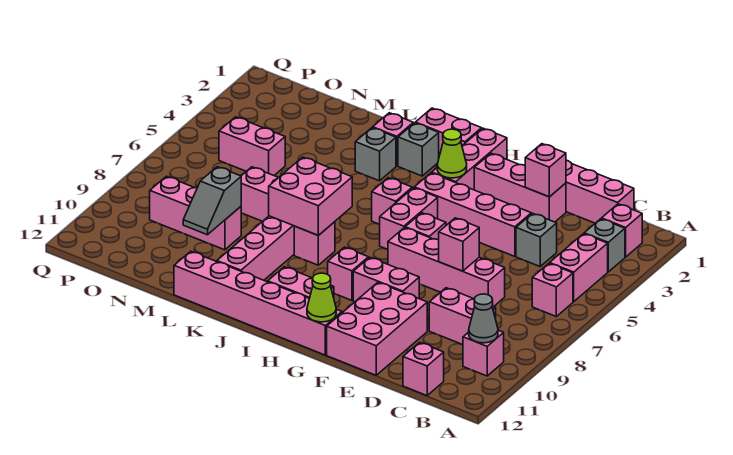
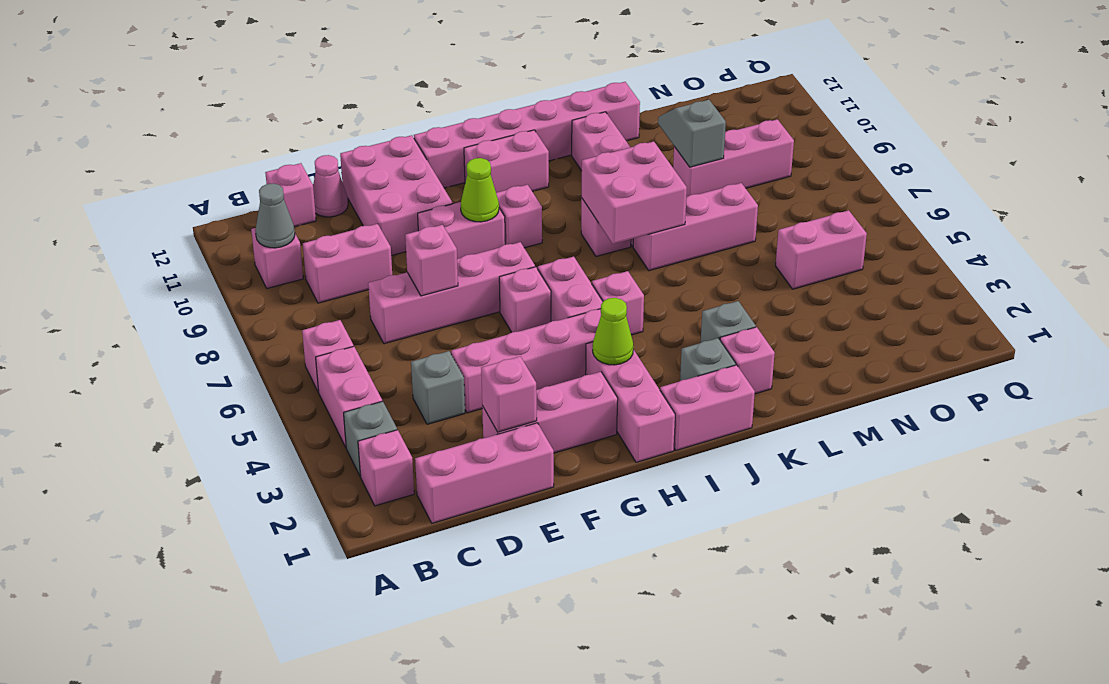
none -> pink 1x1 cone [313,155,348,217]
lime 1x1 cone [307,273,336,322] -> lime 1x1 cone moved to [461,158,499,222]

